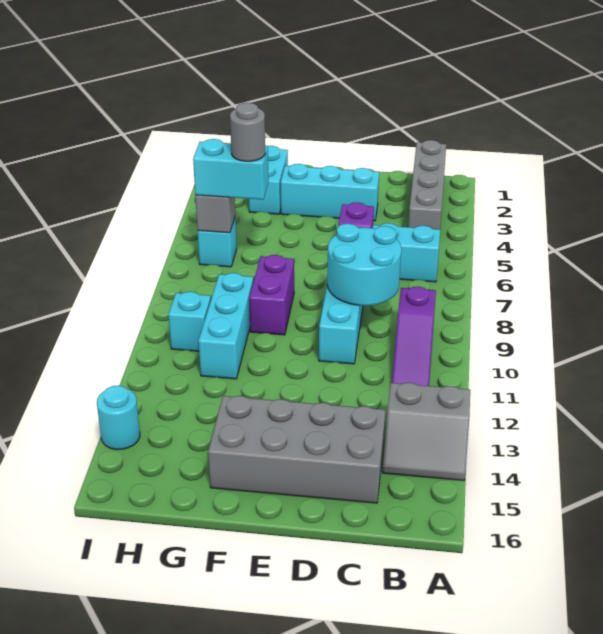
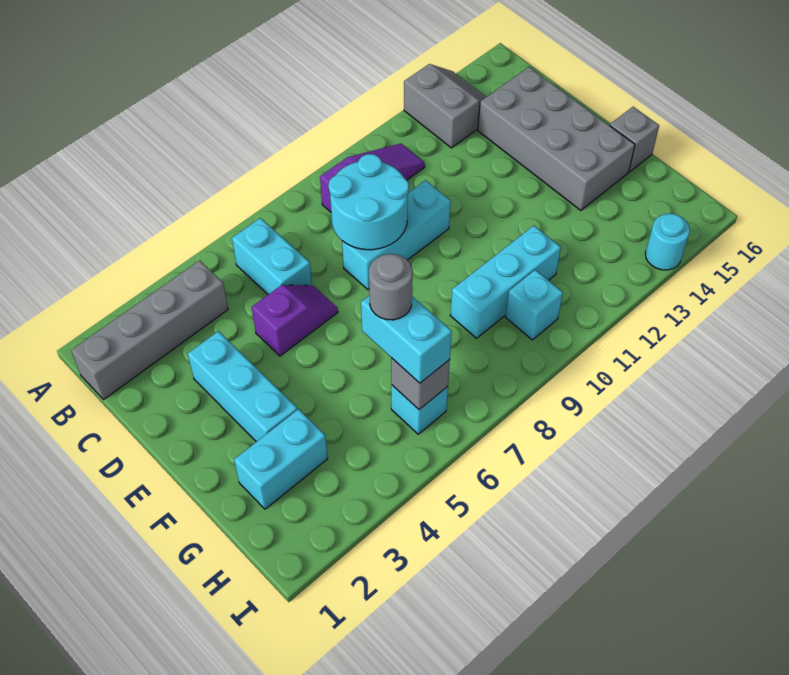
purple 1x2 brick [249,255,294,335] -> none
none -> grey 1x1 brick [610,107,659,172]

